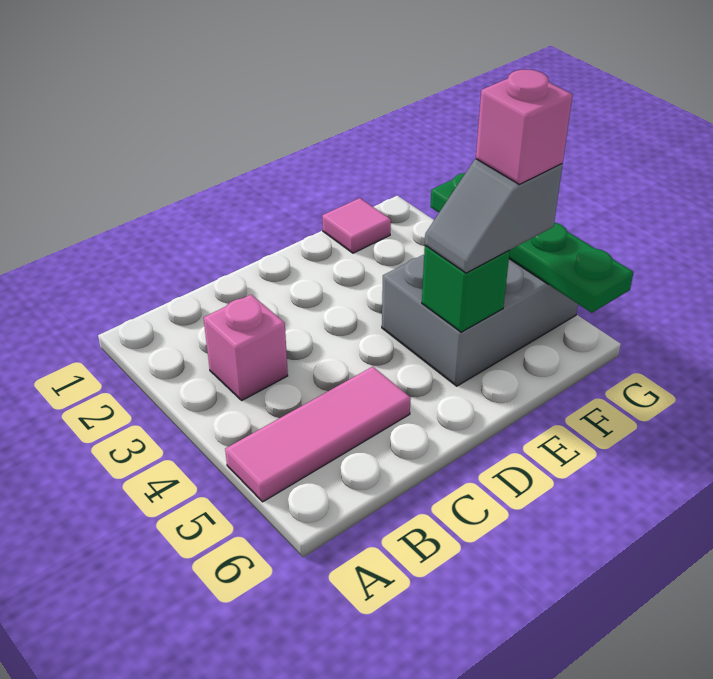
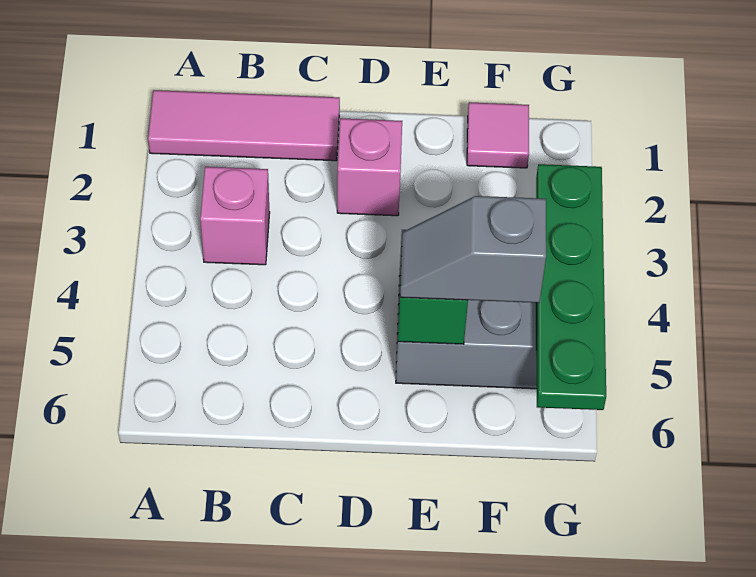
pink 1x3 tile [225,367,411,502] -> pink 1x3 tile moved to [148,90,340,161]
pink 1x1 brick [476,70,573,184] -> pink 1x1 brick moved to [337,118,402,216]

